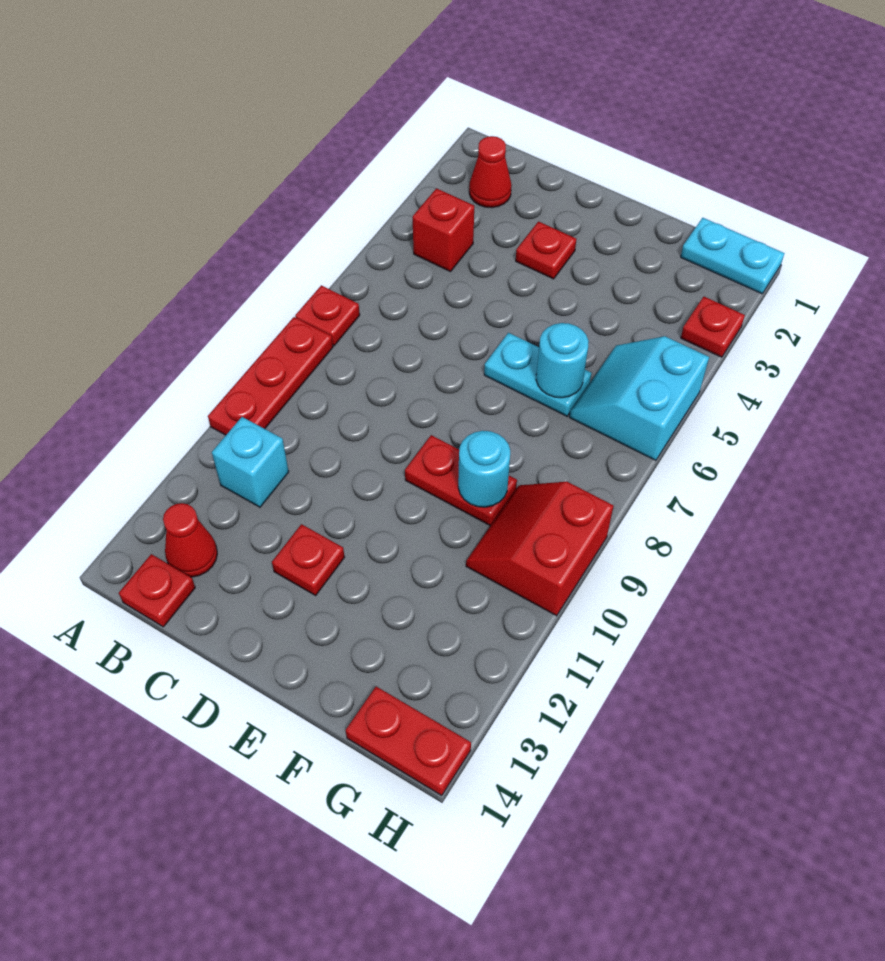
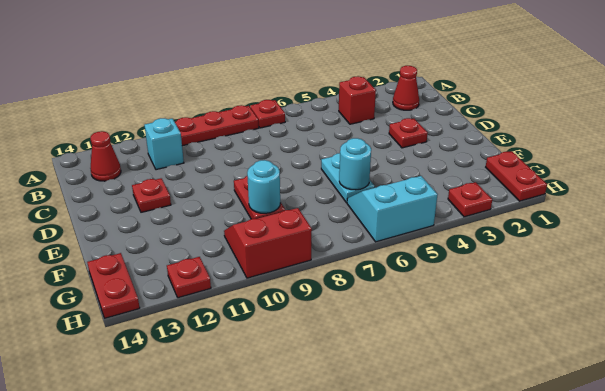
red 1x1 plate [119,554,195,627] -> red 1x1 plate moved to [167,257,211,298]
cyan 1x2 plate [681,218,784,294] -> red 1x2 plate [486,151,547,201]

